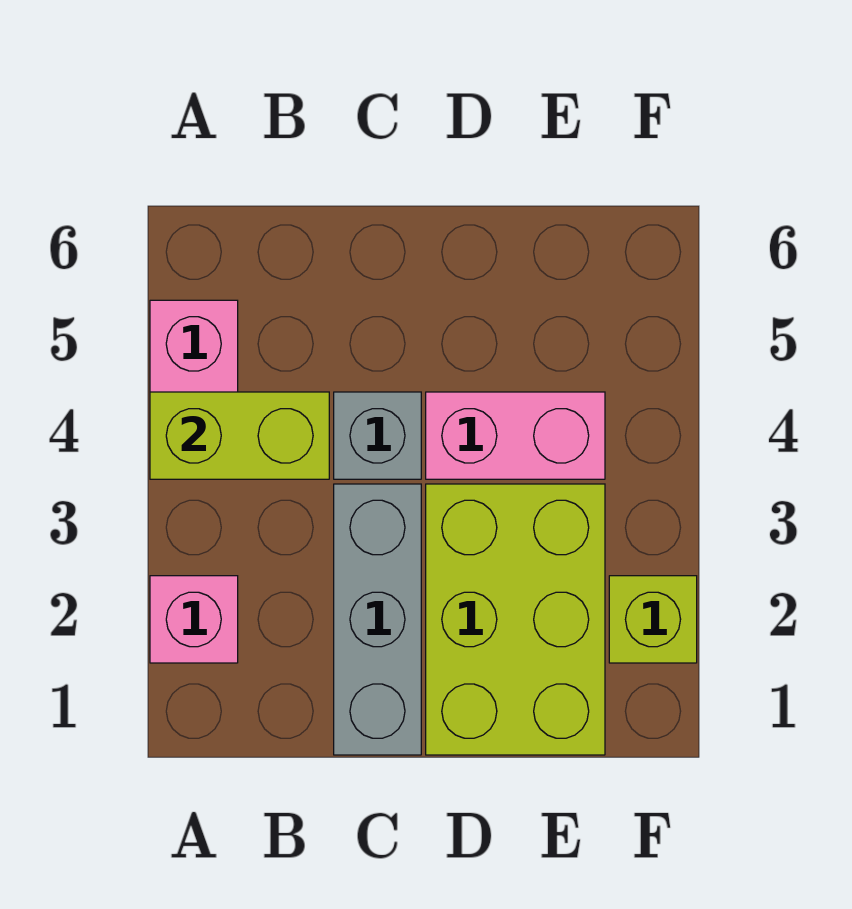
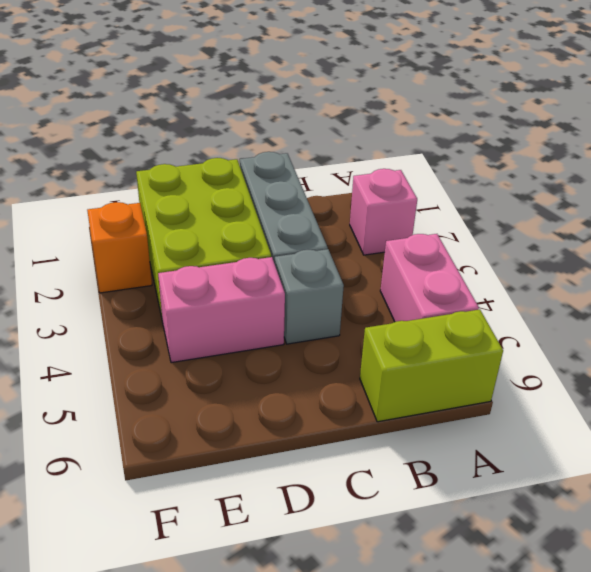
lime 1x2 brick [150,392,329,479] -> lime 1x2 brick moved to [360,309,503,422]
lime 1x1 brick [609,576,697,663] -> orange 1x1 brick [87,202,152,293]

